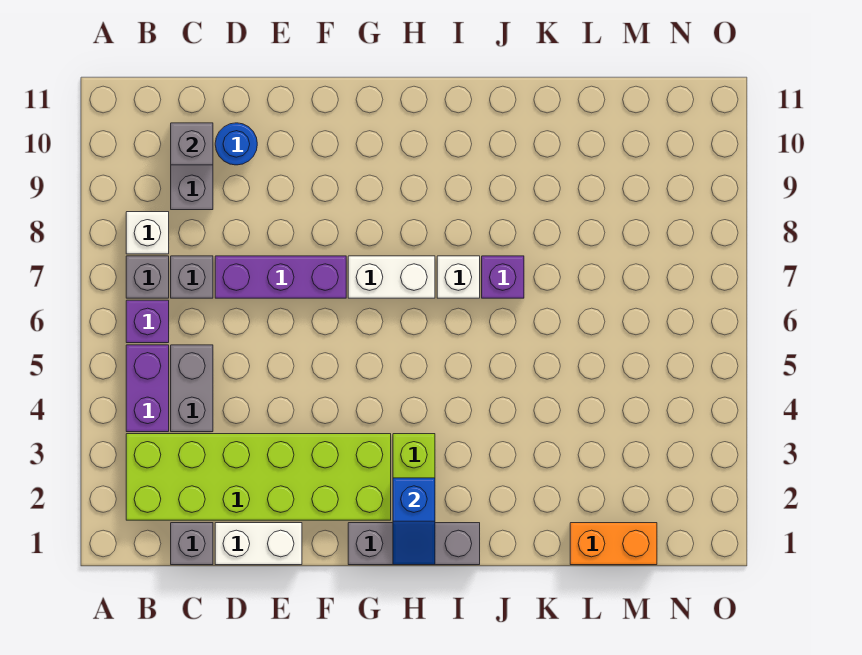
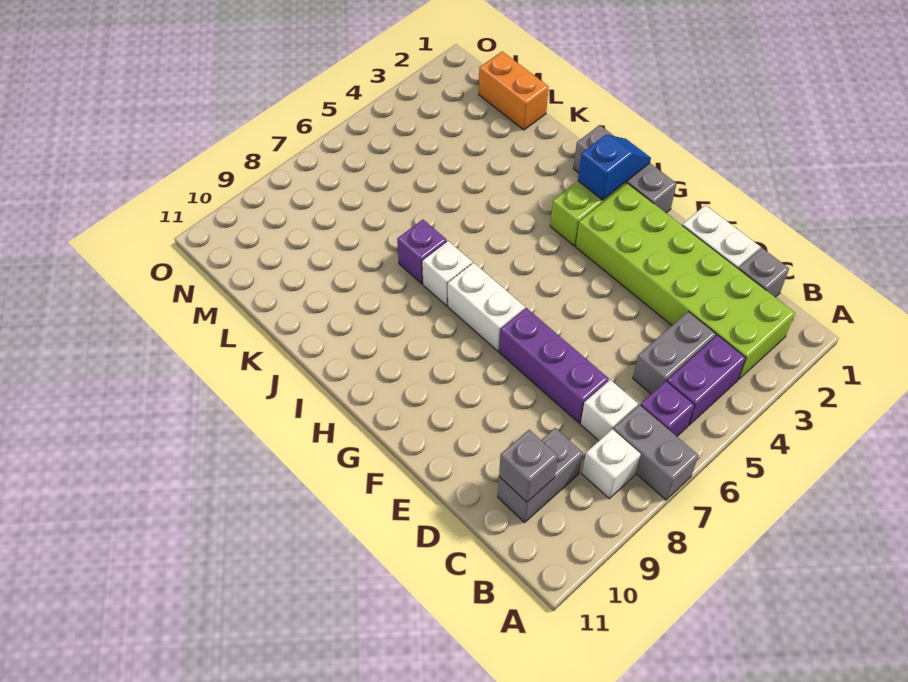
grey 1x1 brick [126,256,169,298] -> grey 1x2 brick [613,405,699,500]
grey 1x1 brick [171,256,213,298] -> white 1x1 brick [580,380,638,441]
blue 1x1 round brick [215,123,257,165] -> none

